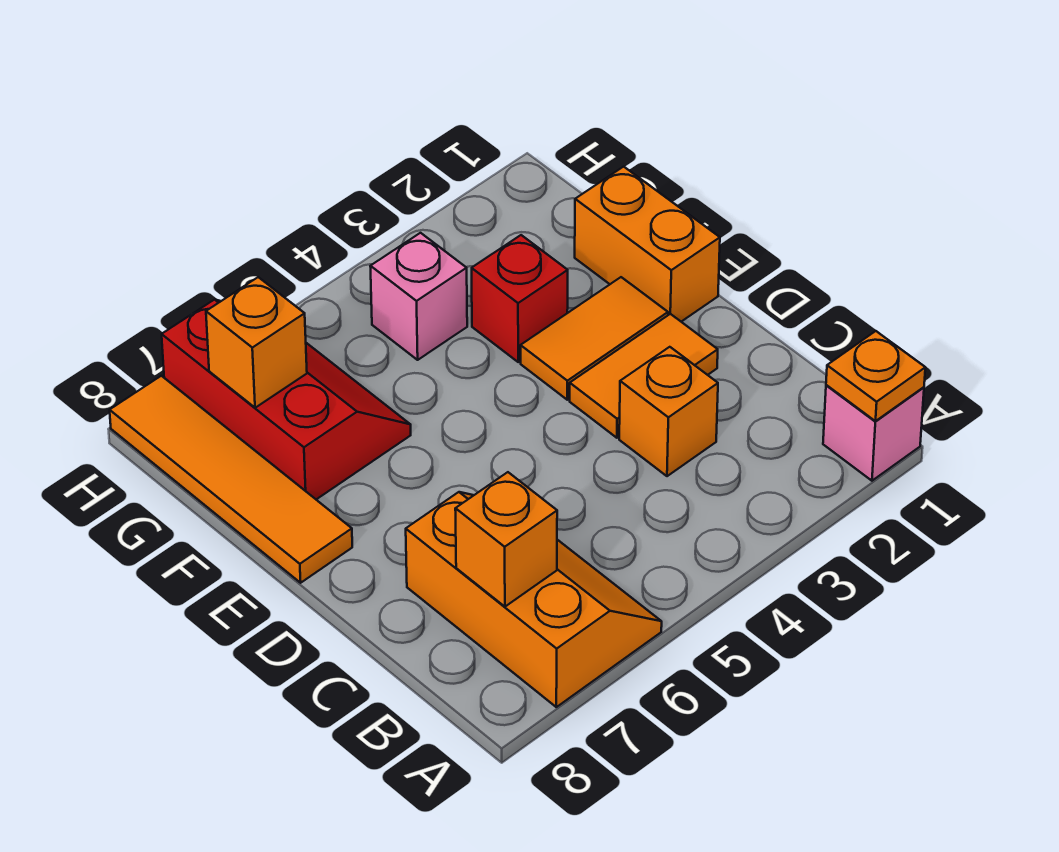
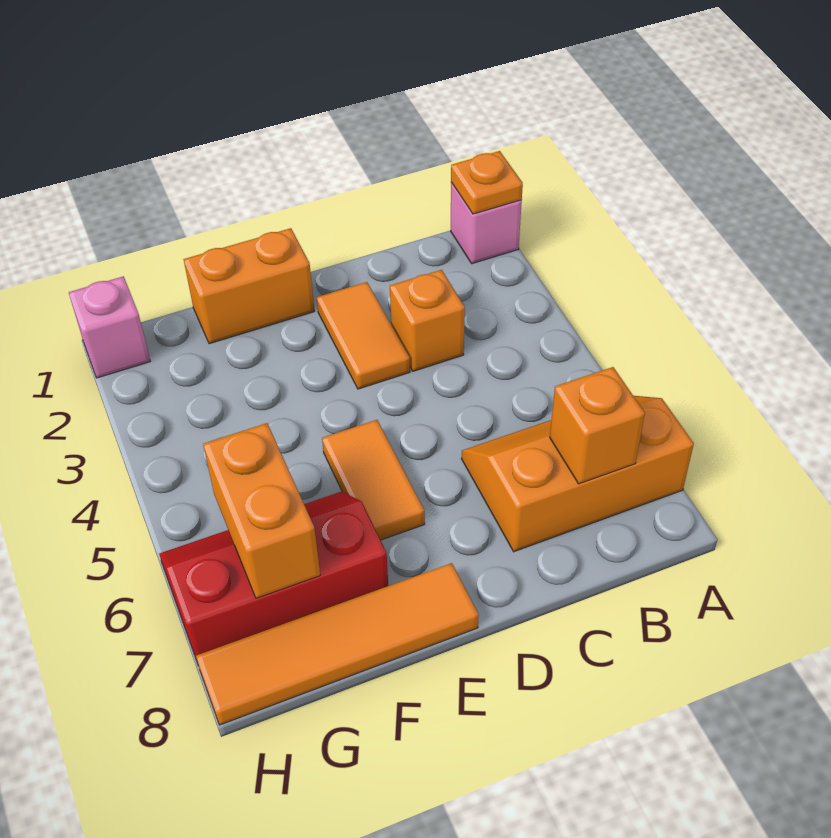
orange 1x2 tile [521,277,668,400] -> orange 1x2 tile moved to [322,420,425,540]
red 1x1 brick [472,235,568,362] -> none
pink 1x1 brick [370,233,467,360] -> pink 1x1 brick moved to [69,276,150,378]
orange 1x1 brick [206,277,307,408] -> orange 1x2 brick [203,423,320,598]

